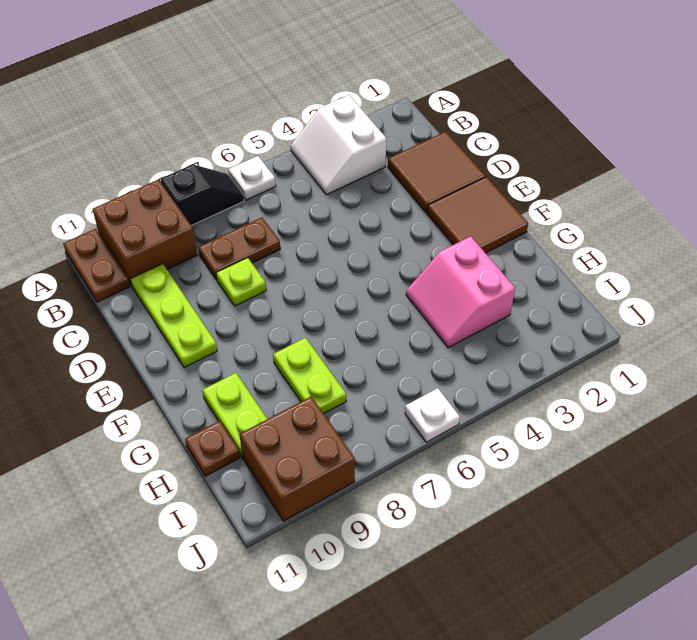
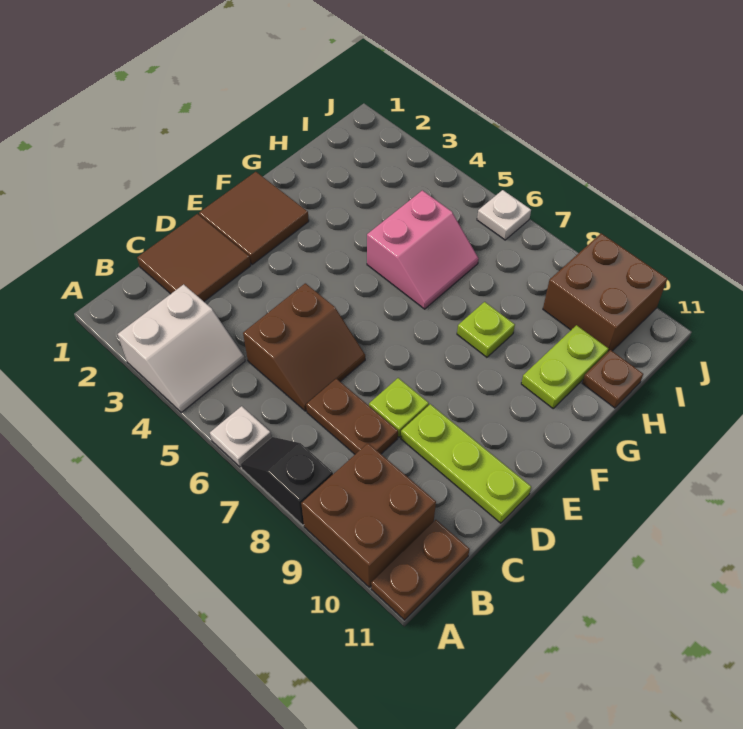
none -> brown 2x2 slope [243,283,365,411]
lime 1x3 plate [131,264,217,368] -> lime 1x3 plate turned to [401,404,531,523]
pink 2x2 slope [406,236,515,348] -> pink 2x2 slope moved to [367,190,479,309]
lime 1x2 plate [273,338,346,413] -> lime 1x1 plate [457,302,515,357]

